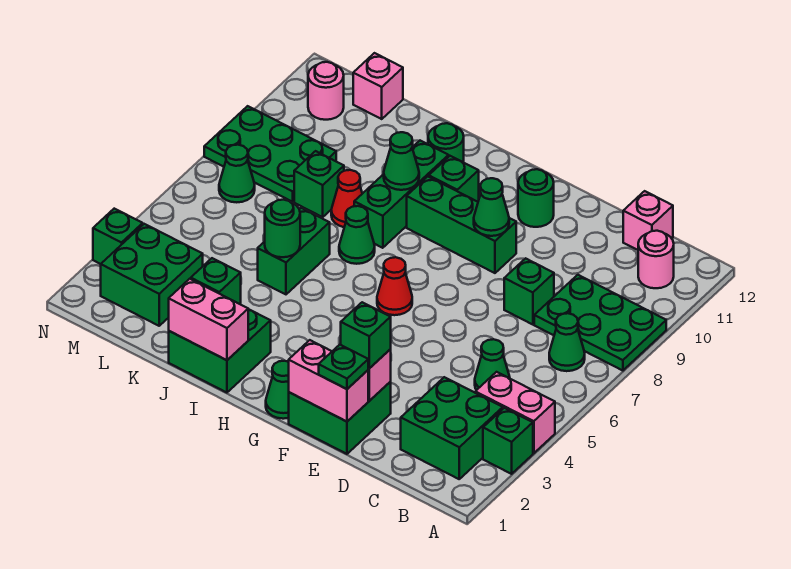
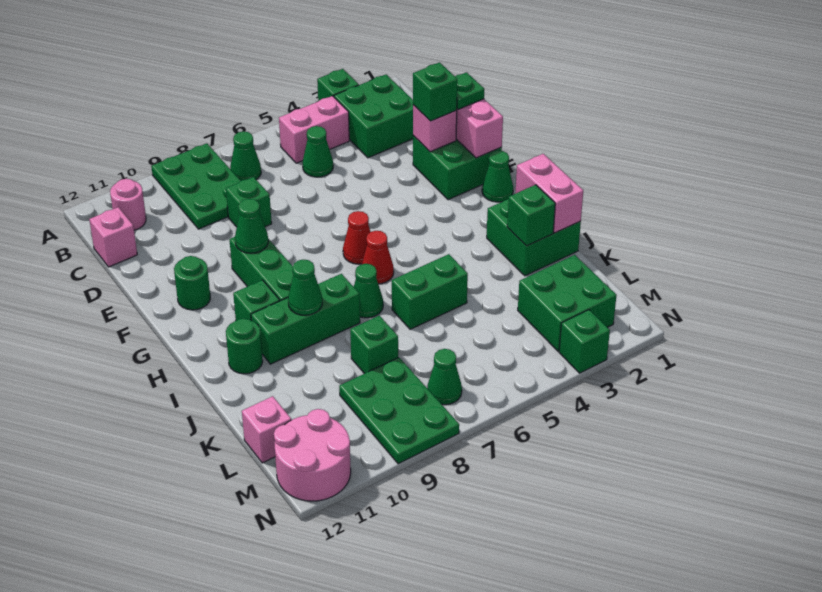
pink 1x2 brick [475,372,555,453] -> pink 1x2 brick turned to [279,96,349,163]
green 1x1 round brick [265,200,300,257] -> none
red 1x1 cone [331,170,362,227] -> red 1x1 cone moved to [362,231,394,284]
pink 1x1 round brick [308,62,344,120] -> pink 2x2 round brick [274,409,351,501]

